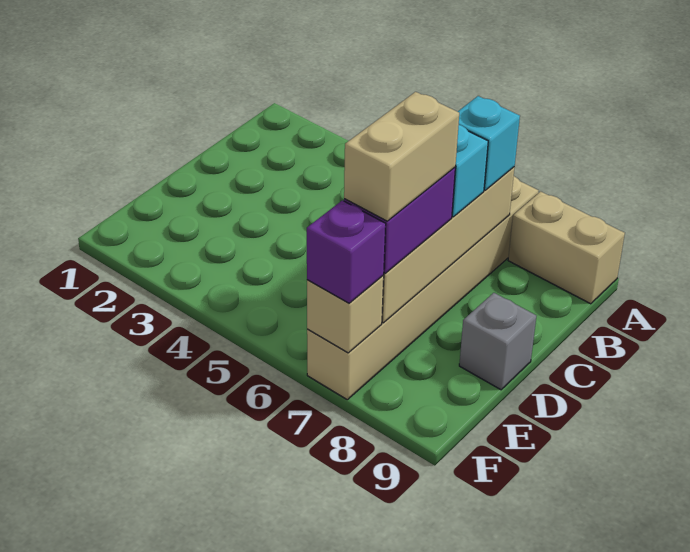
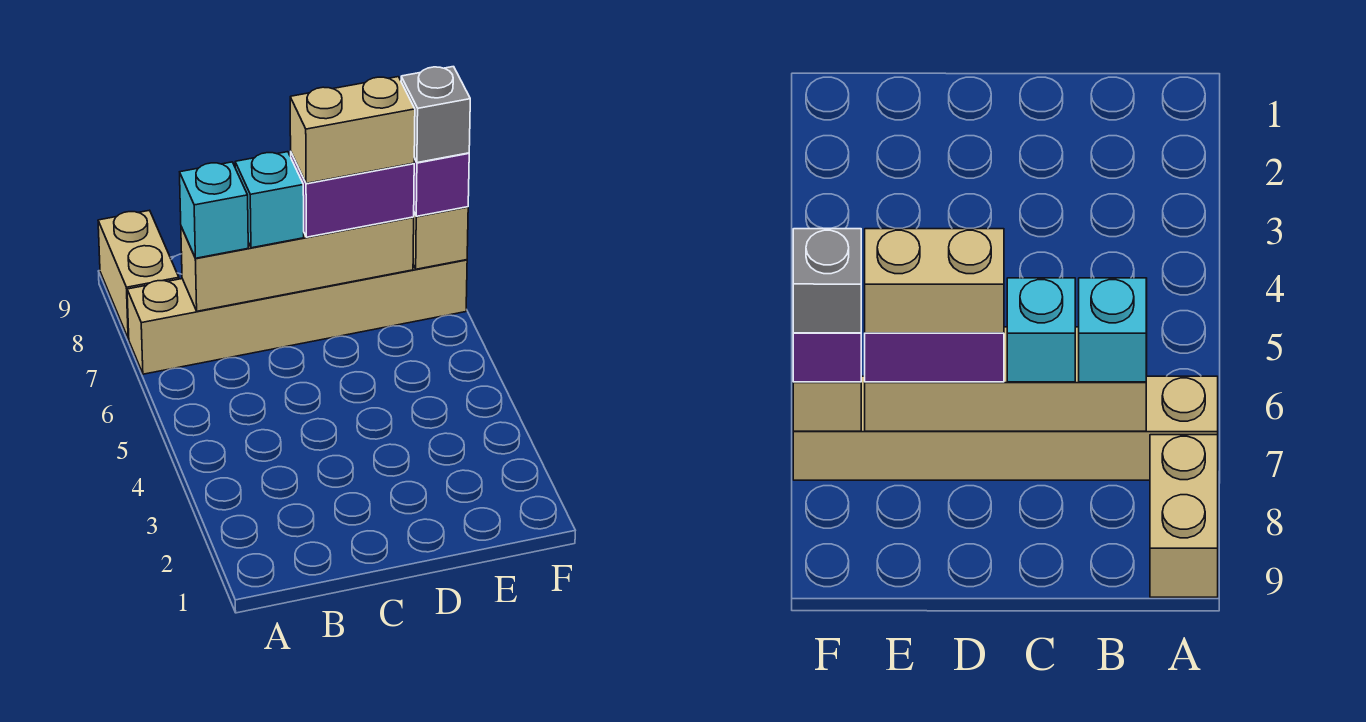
grey 1x1 brick [459,293,536,390] -> grey 1x1 brick moved to [401,67,470,163]

